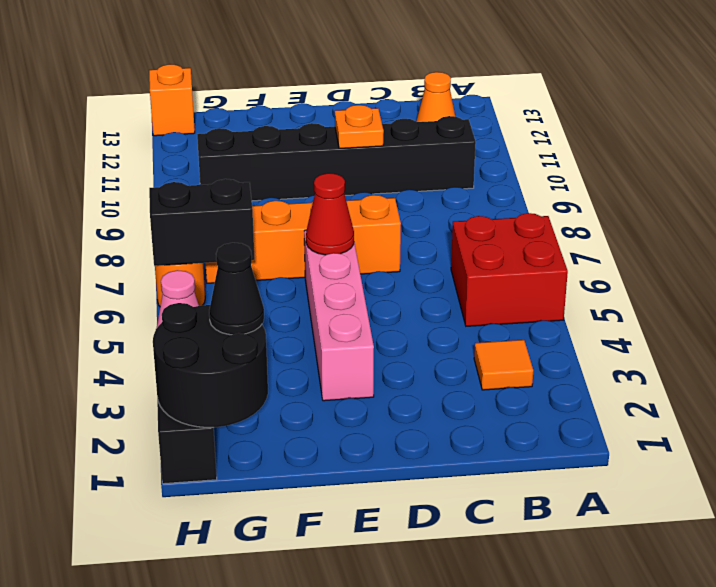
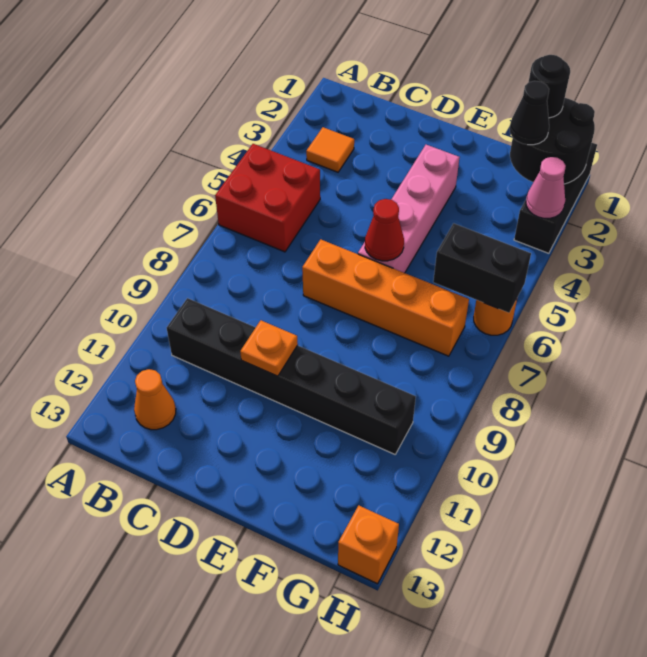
none -> black 1x1 round brick [528,55,570,118]

